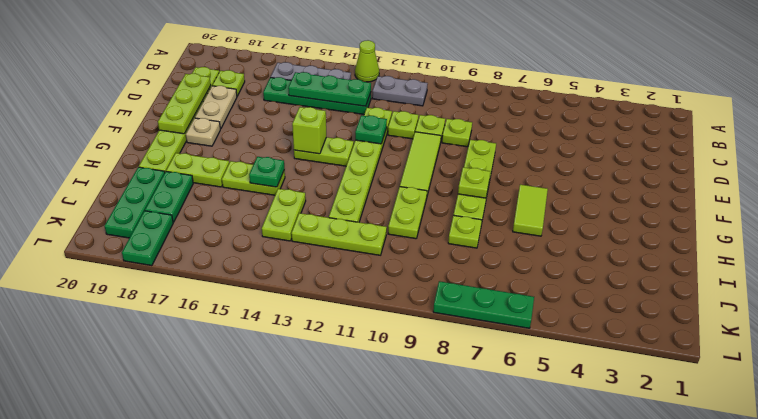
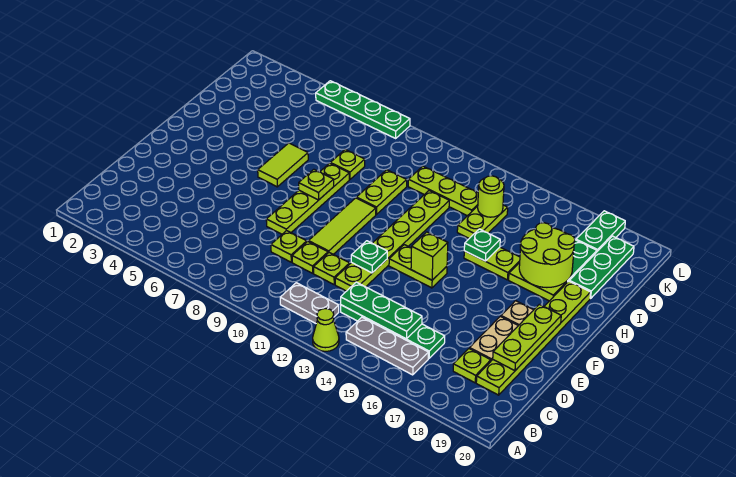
none -> lime 2x2 round brick [519,223,575,287]
none -> lime 1x1 round brick [478,176,504,217]
green 1x3 plate [433,281,534,328] -> green 1x4 plate [316,81,410,138]

